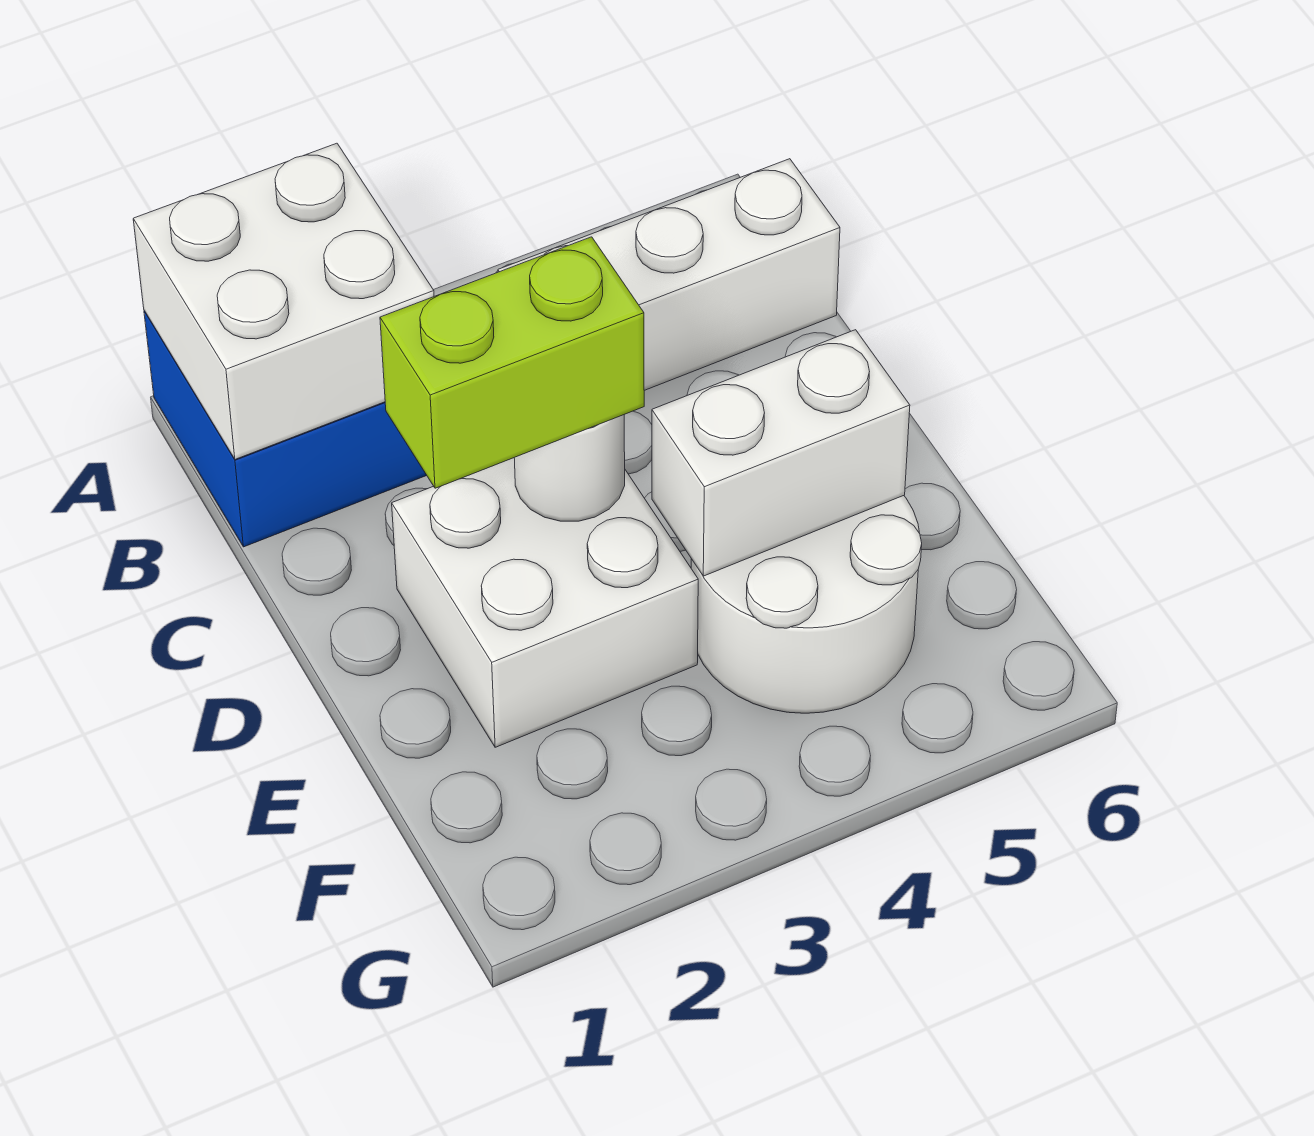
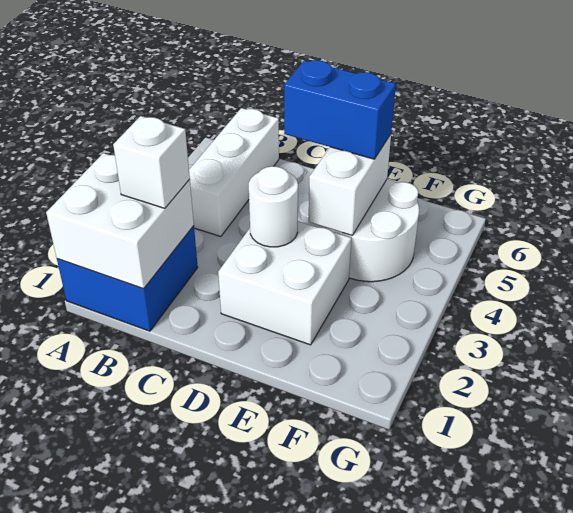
none -> white 1x1 brick [113,116,190,208]
lime 1x2 brick [380,237,644,488] -> none
none -> blue 1x2 brick [284,60,396,159]

